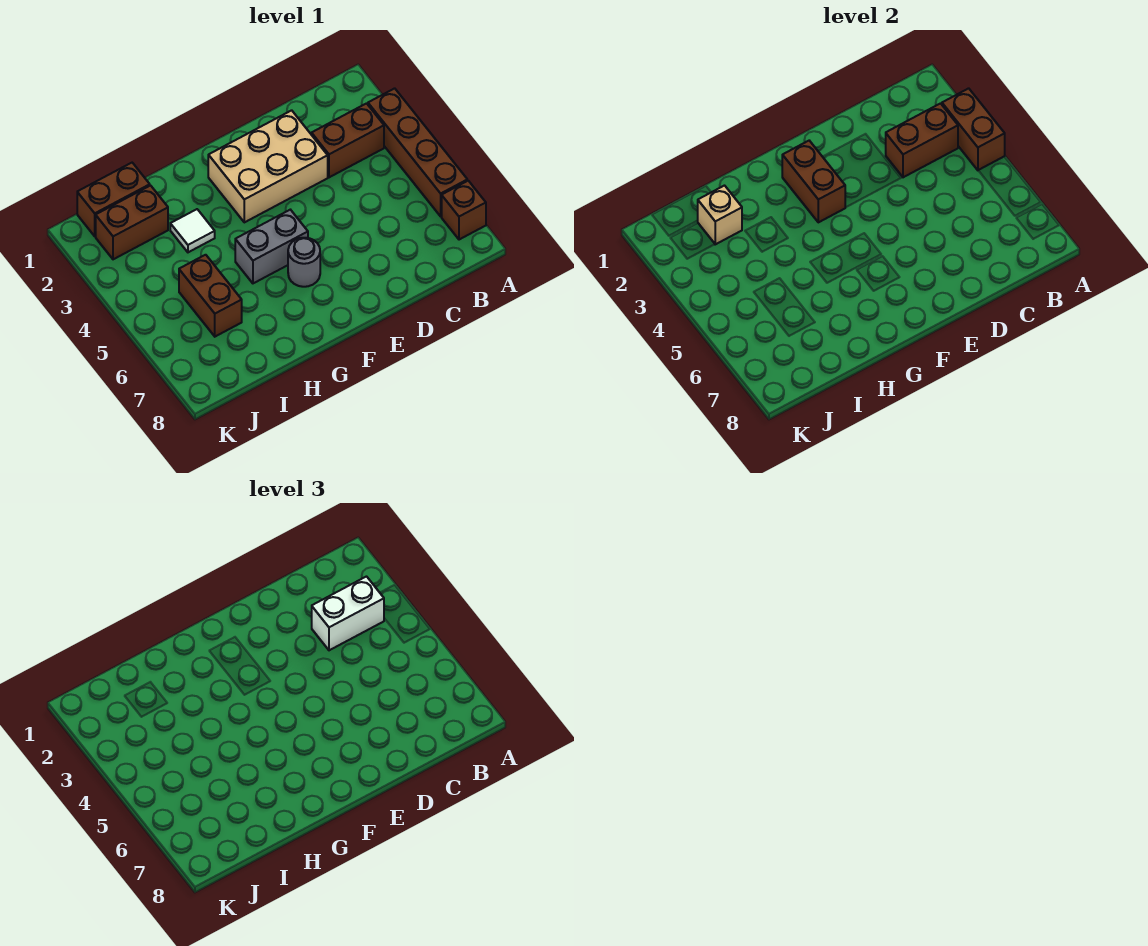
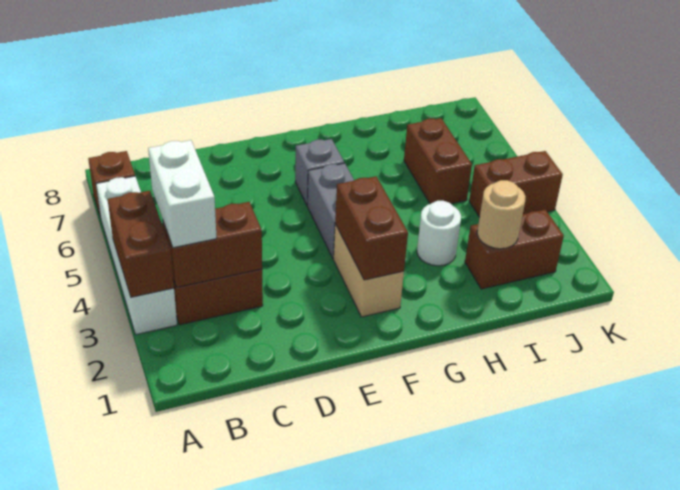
brown 1x4 brick [368,88,467,216] -> white 1x4 brick [96,176,177,335]
white 1x2 brick [312,577,384,650] -> white 1x2 brick turned to [148,140,217,248]
tan 2x3 brick [208,110,328,222] -> tan 1x2 brick [333,224,404,317]
grey 1x2 brick [235,210,308,283] -> grey 1x2 brick turned to [307,163,354,258]
grey 1x1 round brick [288,238,320,287] -> grey 1x1 brick [295,139,344,205]
white 1x1 tile [170,209,215,252] -> white 1x1 round brick [417,201,461,266]
brown 1x2 brick [77,163,150,236] -> brown 1x2 brick moved to [469,151,563,217]
tan 1x1 brick [698,186,742,244] -> tan 1x1 round brick [477,180,526,249]

